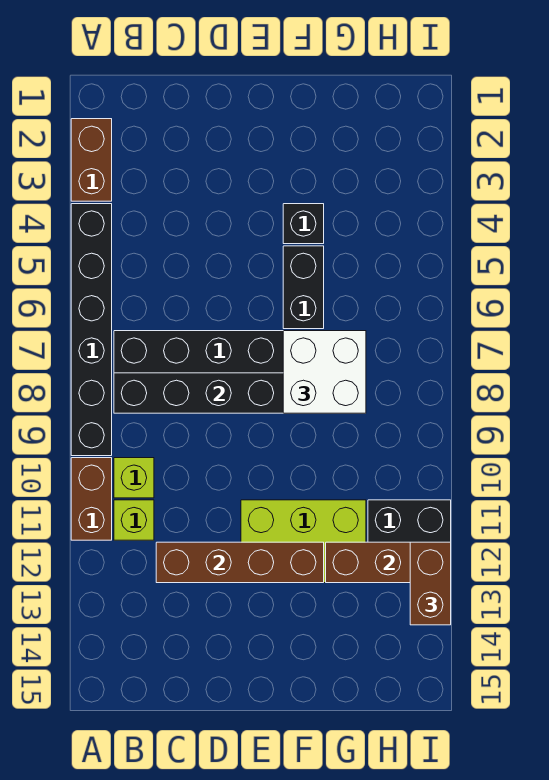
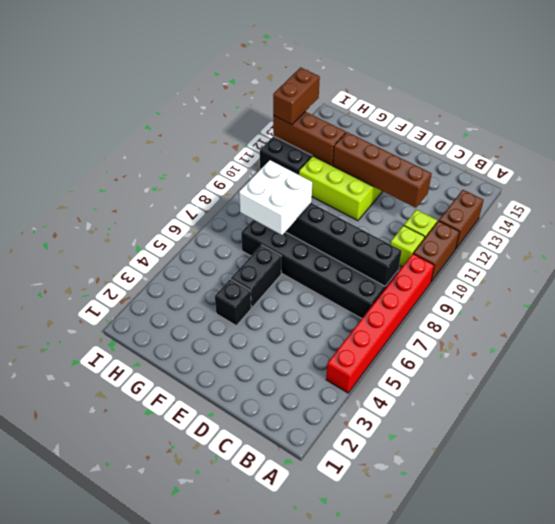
brown 1x2 brick [71,119,112,201] -> brown 1x2 brick moved to [439,190,484,249]
black 1x6 brick [71,204,112,456] -> red 1x6 brick [326,254,434,393]

